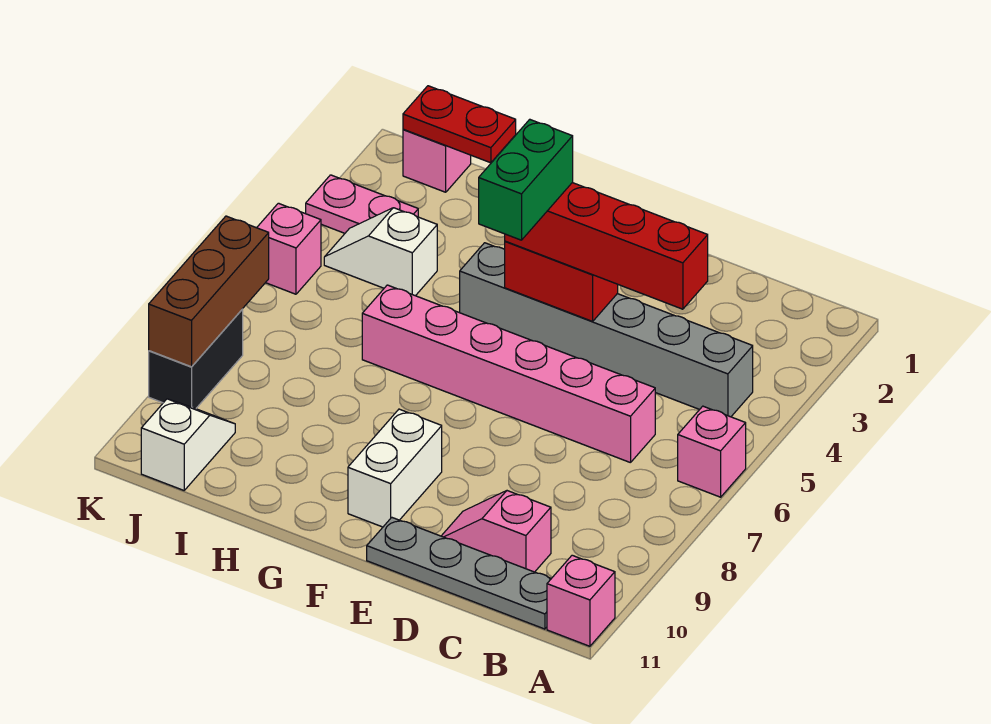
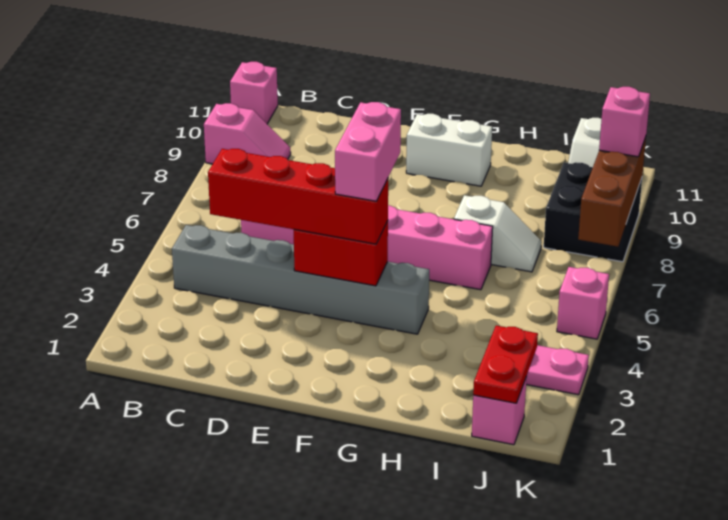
pink 1x1 brick [678,406,746,497] -> pink 1x1 brick moved to [599,87,650,157]
grey 1x4 plate [367,517,551,629] -> none
pink 1x2 slope [442,491,551,572] -> pink 1x2 slope moved to [204,103,291,164]
green 1x2 brick [479,119,573,240] -> pink 1x2 brick [335,102,401,201]
white 1x2 brick [348,409,442,527] -> white 1x2 brick turned to [406,114,492,186]
red 1x2 plate [403,86,516,163] -> red 1x2 plate turned to [473,326,538,403]
white 1x2 slope [324,208,437,296] -> white 1x2 slope moved to [454,195,542,272]
black 1x2 brick [149,309,243,409] -> black 2x2 brick [544,162,642,262]

